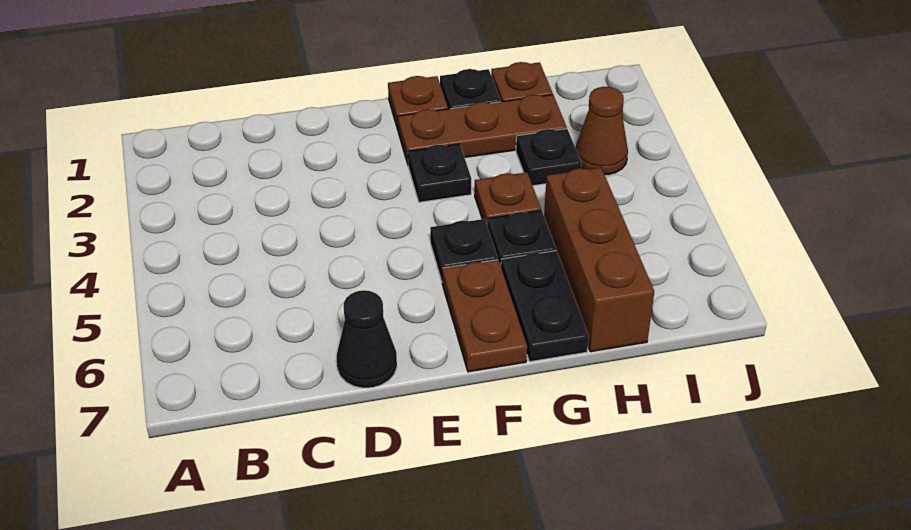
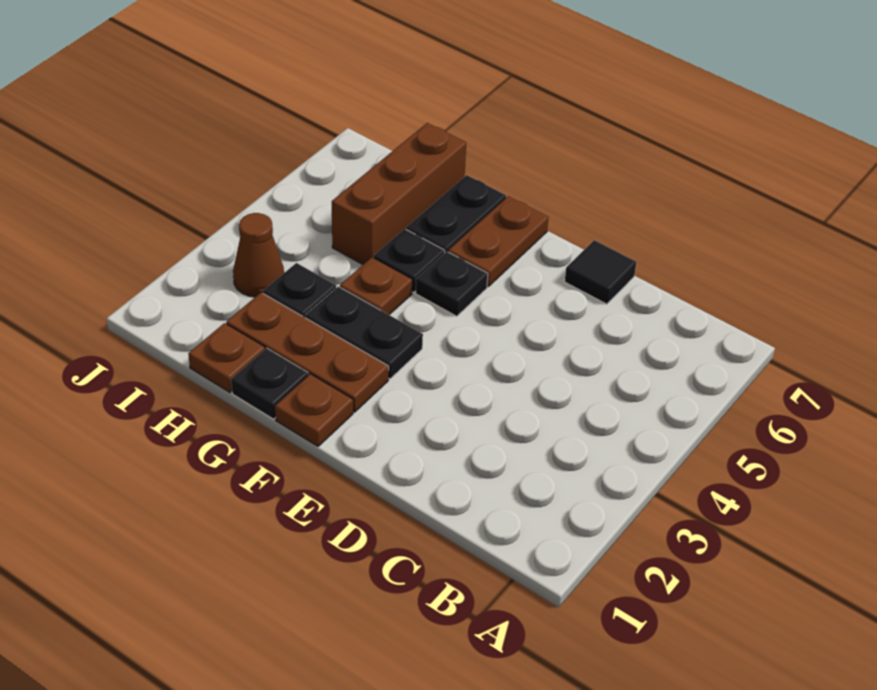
black 1x1 cone [337,290,397,388] -> black 1x1 tile [565,240,637,304]
black 1x1 plate [408,144,471,202] -> black 1x2 plate [305,286,423,379]

